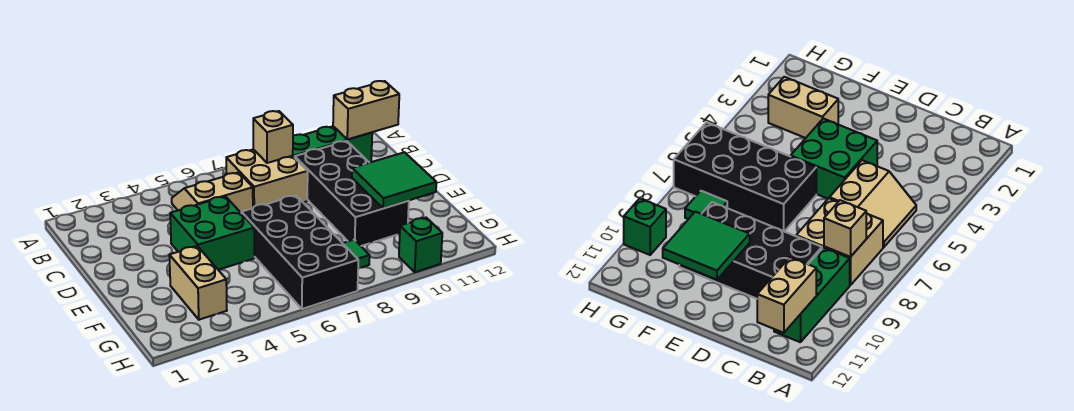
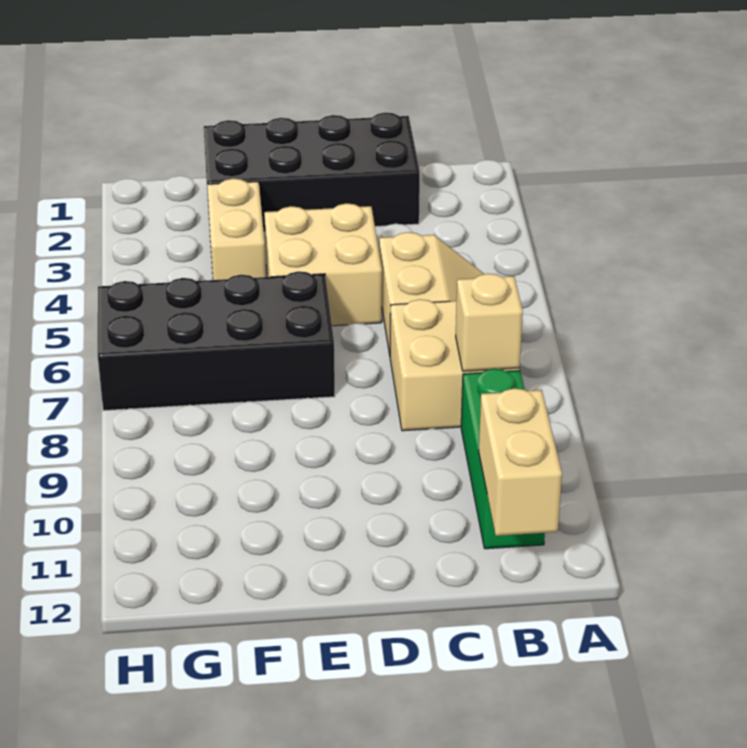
black 2x4 brick [295,141,409,246] -> black 2x4 brick moved to [204,113,420,233]
green 2x2 brick [170,196,254,270] -> tan 2x2 brick [264,203,382,326]
green 2x2 tile [352,152,436,208] -> none
tan 1x2 brick [169,246,227,320] -> tan 1x2 brick turned to [207,179,266,280]
green 1x1 tile [343,240,370,269] -> none
green 1x1 brick [399,218,442,272] -> none

